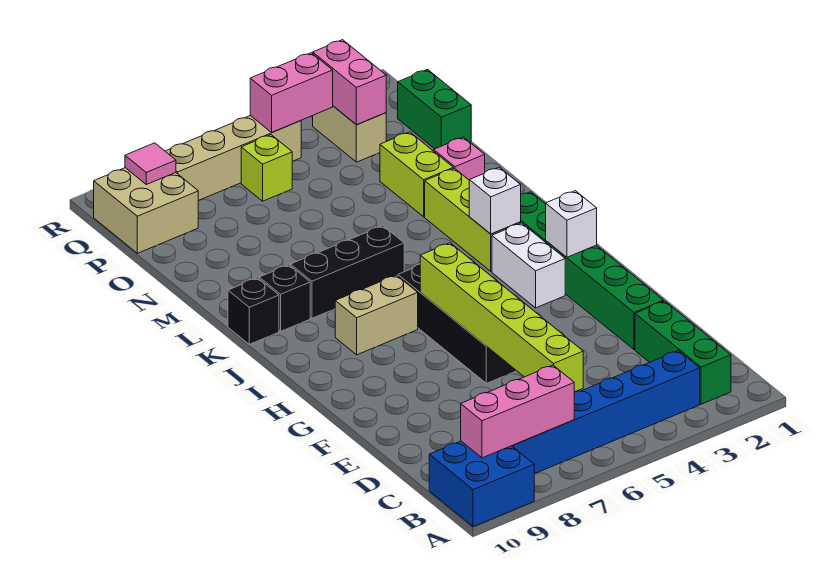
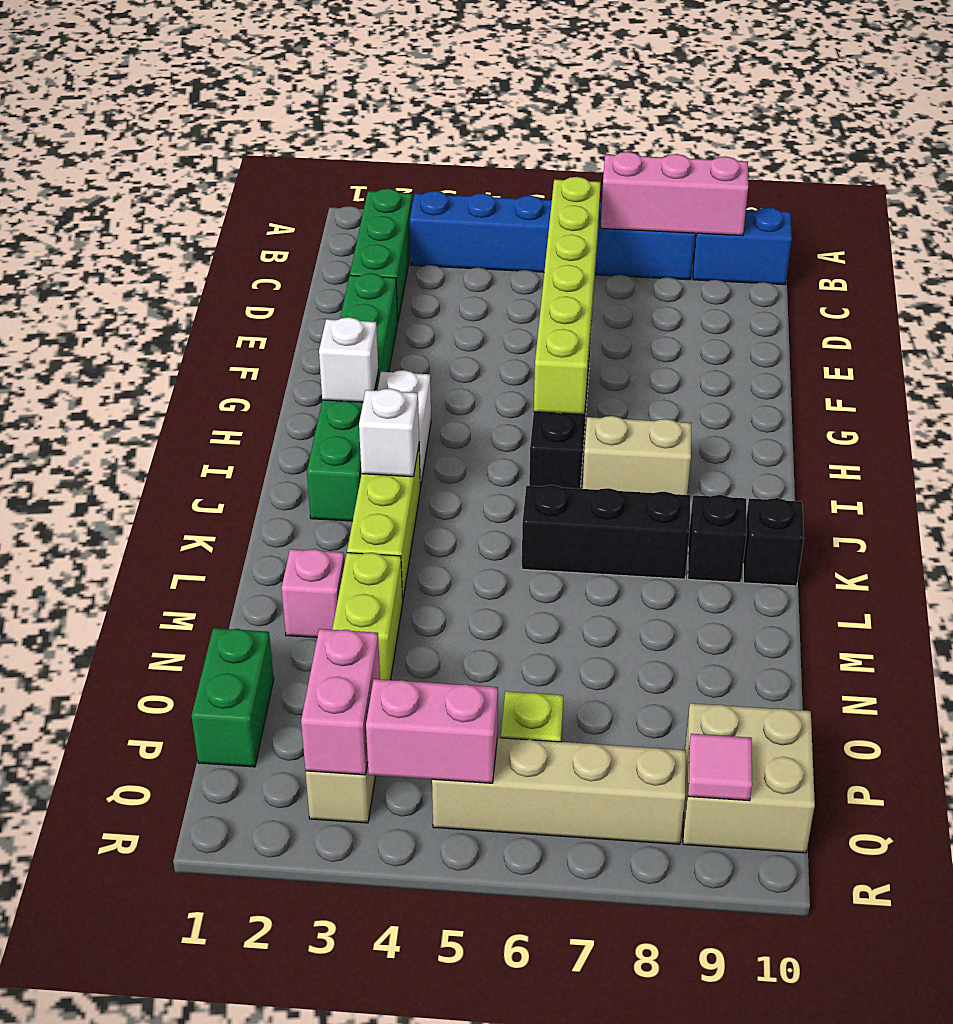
blue 2x2 brick [429,441,534,527] -> blue 1x2 brick [693,207,792,285]

